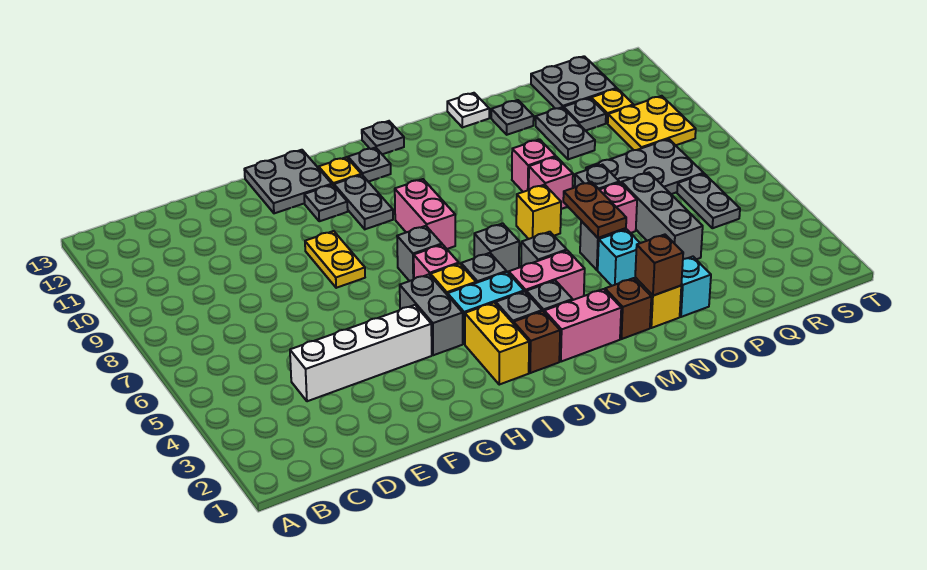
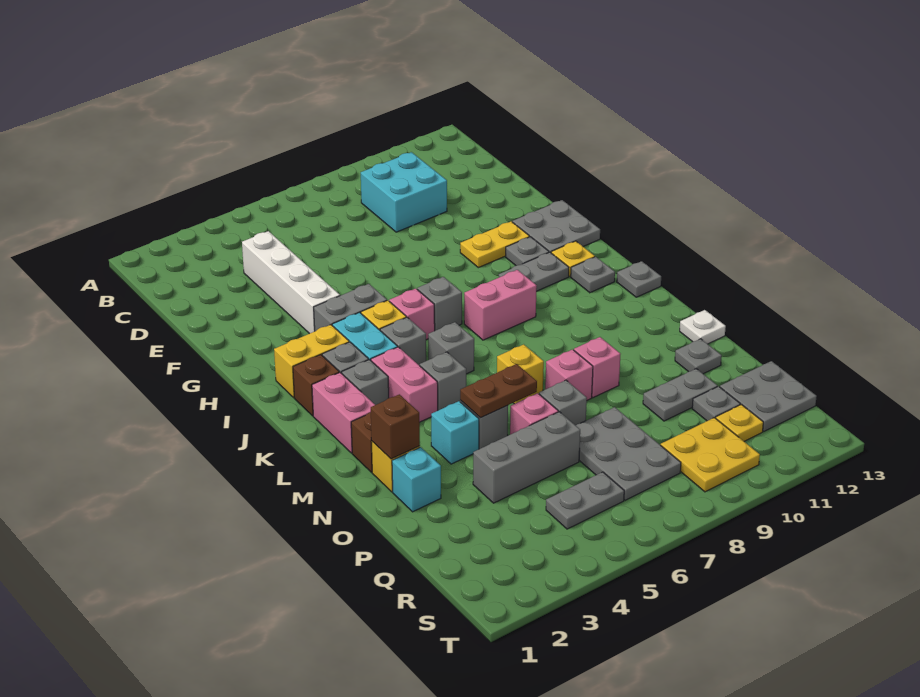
none -> cyan 2x2 brick [361,152,447,232]
yellow 1x2 plate [305,231,365,288] -> yellow 1x2 plate moved to [460,222,529,268]

